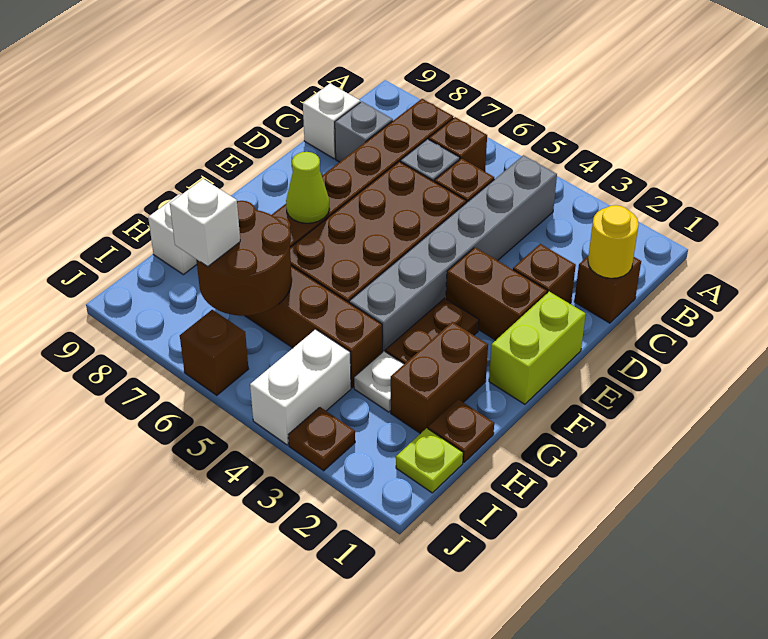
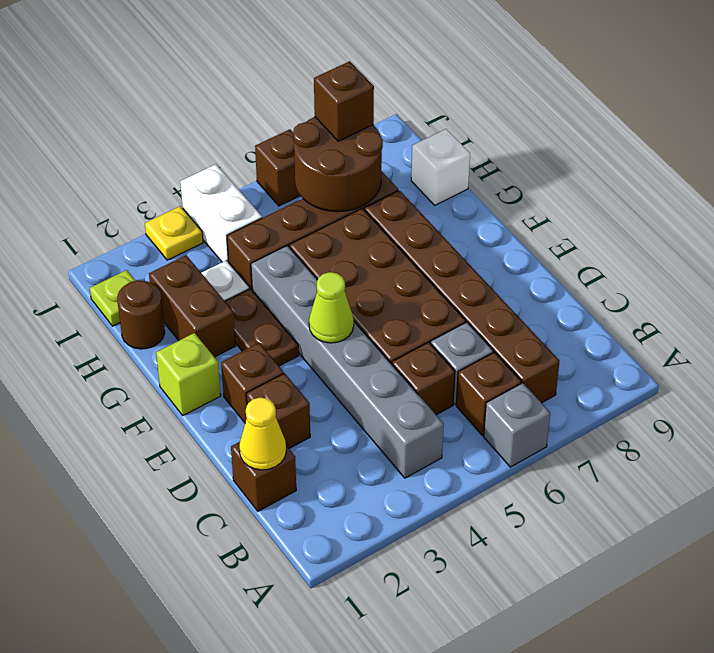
yellow 1x1 round brick [588,205,639,278] -> yellow 1x1 cone [239,397,286,470]
grey 1x1 brick [335,102,393,162] -> grey 1x1 brick moved to [484,383,550,467]
white 1x1 brick [303,83,360,159] -> none
lime 1x2 brick [489,292,586,404] -> lime 1x1 brick [156,333,221,415]
brown 1x2 brick [446,247,547,340] -> brown 1x1 brick [221,343,284,423]
lime 1x1 cone [286,152,329,223] -> lime 1x1 cone moved to [309,272,354,343]
brown 1x1 plate [428,399,494,462] -> brown 1x1 round brick [117,280,165,349]
white 1x1 brick [170,179,240,267] -> brown 1x1 brick [314,61,374,141]
brown 1x1 plate [288,407,355,471] -> yellow 1x1 plate [145,206,203,260]

